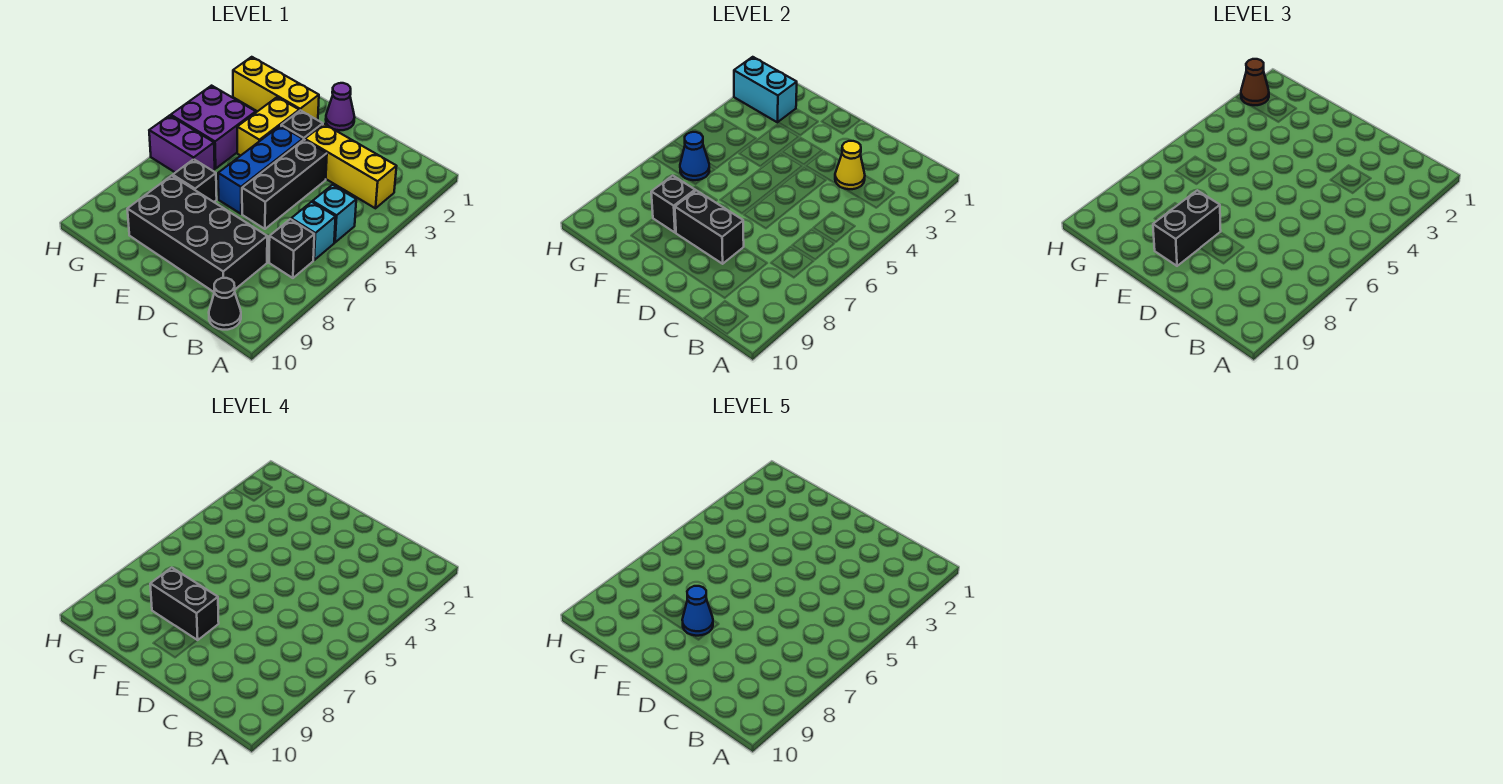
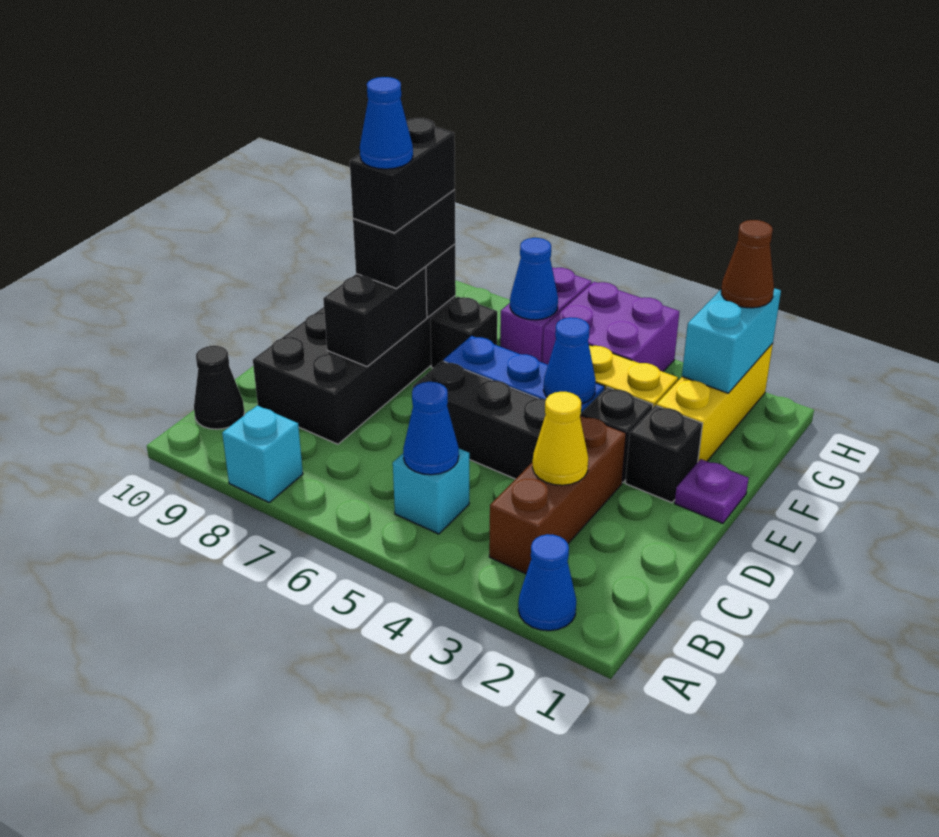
none -> blue 1x1 cone [518,534,576,631]
yellow 1x3 brick [305,124,397,208] -> brown 1x3 brick [489,415,626,574]
none -> blue 1x1 cone [403,382,459,475]
cyan 1x1 brick [291,202,336,260] -> cyan 1x1 brick moved to [222,405,303,502]
black 1x1 brick [269,219,314,278] -> black 1x1 brick moved to [625,405,702,503]
purple 1x1 cone [326,83,355,130] -> purple 1x1 plate [675,459,749,523]
none -> blue 1x1 cone [543,317,596,404]
black 1x2 brick [1153,190,1221,266] -> black 1x2 brick turned to [353,190,455,289]

